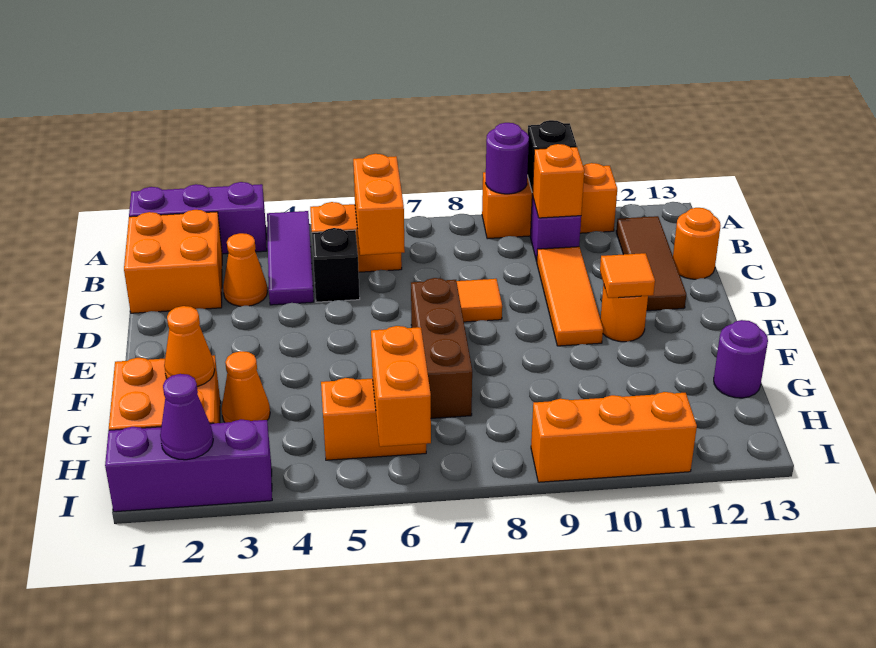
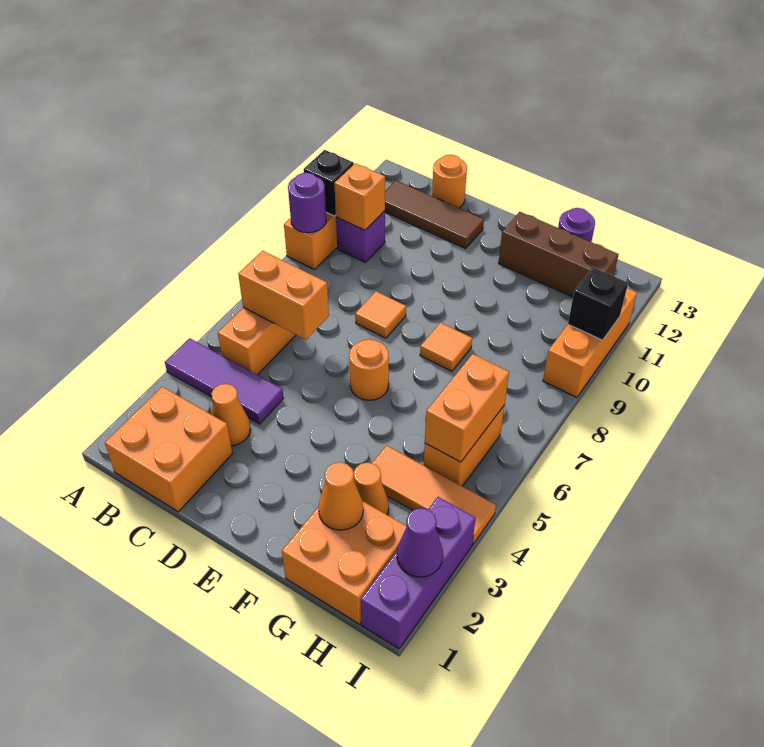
purple 1x3 brick [129,182,267,254] -> none
black 1x1 brick [312,228,360,302] -> black 1x1 brick moved to [568,267,628,340]
orange 1x3 tile [537,247,603,346] -> orange 1x3 tile moved to [372,445,496,544]
brown 1x3 brick [411,278,472,418] -> brown 1x3 brick moved to [499,212,619,297]
orange 1x1 round brick [600,283,648,342] -> orange 1x1 round brick moved to [349,339,389,400]
orange 1x1 tile [600,253,655,298] -> orange 1x1 tile moved to [420,323,472,371]
orange 1x2 brick [371,326,431,447] -> orange 1x2 brick turned to [425,354,509,462]

